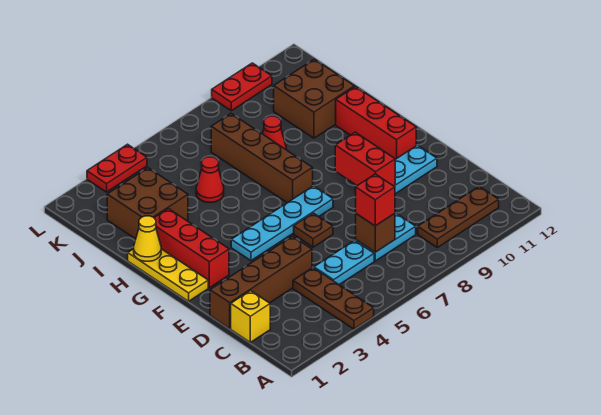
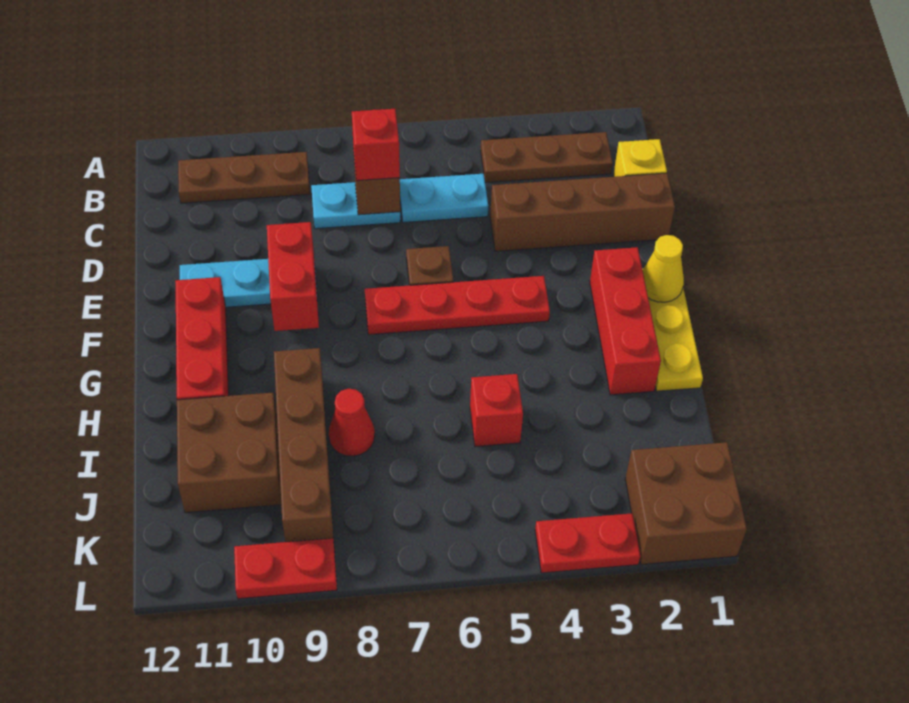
brown 1x3 plate [293,268,374,329] -> brown 1x3 plate turned to [481,132,613,183]
cyan 1x4 plate [231,186,333,261] -> red 1x4 plate [365,276,550,335]
brown 1x4 brick [211,114,313,203] -> brown 1x4 brick moved to [274,348,334,542]
yellow 1x1 cone [134,216,161,261] -> yellow 1x1 cone moved to [643,235,684,302]
brown 2x2 brick [107,168,188,239] -> brown 2x2 brick moved to [625,442,747,564]
red 1x1 cone [196,157,224,202] -> red 1x1 brick [470,374,523,447]

